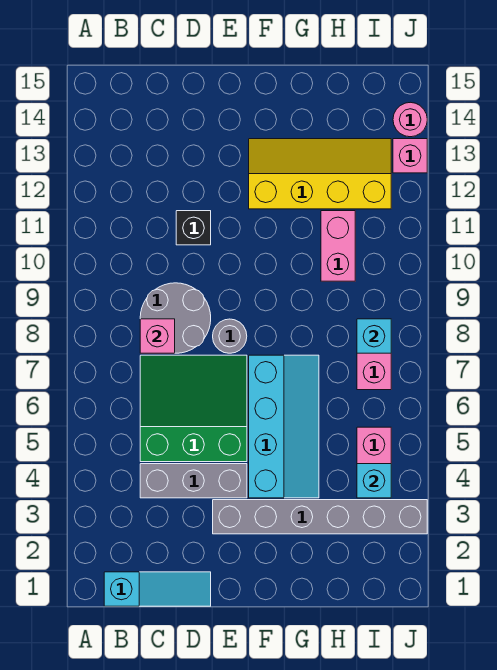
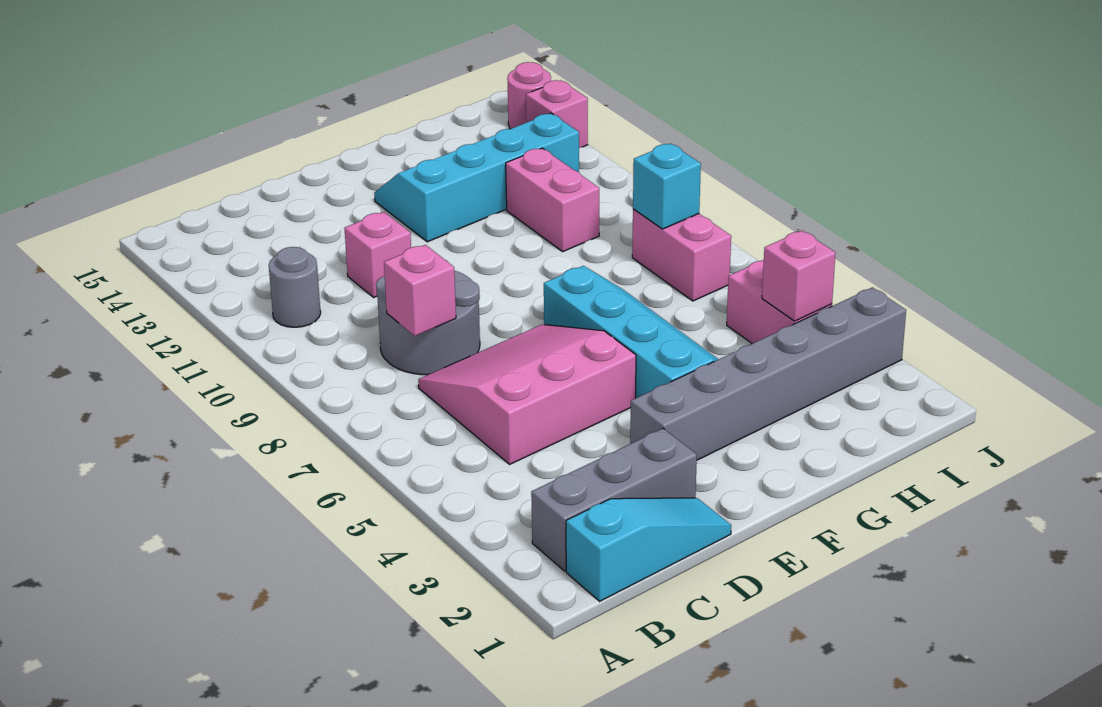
grey 1x3 brick [140,464,247,498] -> grey 1x3 brick moved to [531,428,697,571]
green 3x3 slope [140,355,247,462] -> pink 3x3 slope [418,324,636,464]
black 1x1 brick [176,211,211,245] -> pink 1x1 brick [344,212,411,297]
grey 1x1 round brick [213,319,247,353] -> grey 1x1 round brick moved to [269,247,321,327]
yellow 2x4 slope [249,139,391,209] -> cyan 2x4 slope [374,113,579,242]
cyan 1x1 brick [357,464,391,498] -> pink 1x1 brick [762,231,835,321]

